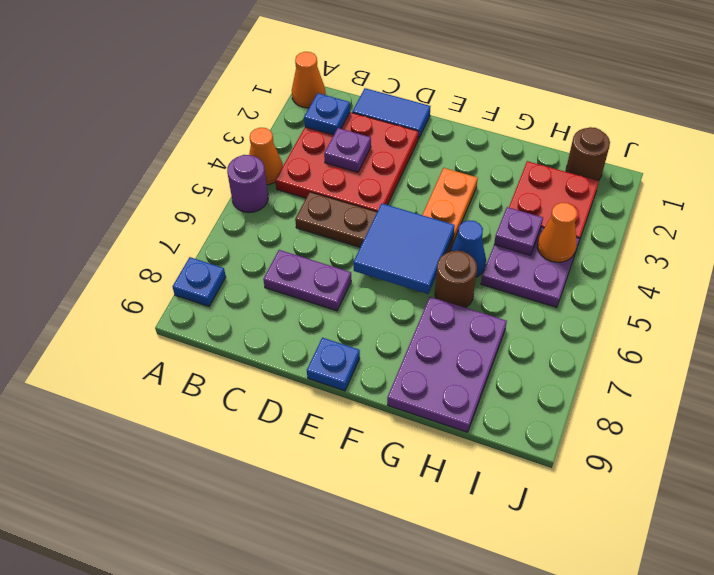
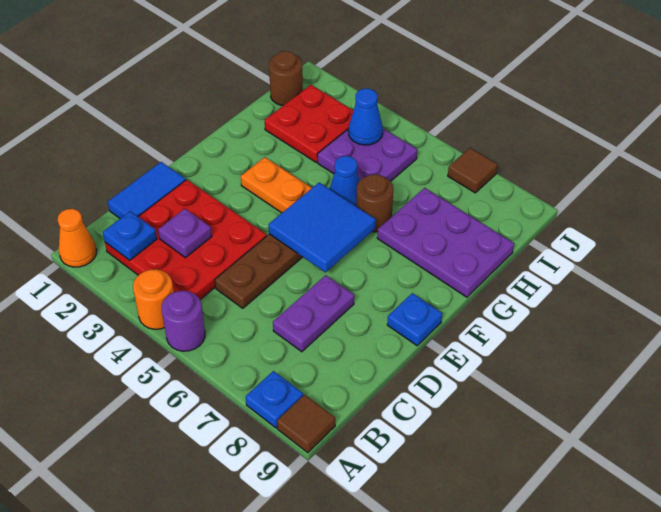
orange 1x1 cone [249,128,283,185] -> orange 1x1 round brick [133,269,174,329]
none -> brown 1x1 tile [277,394,335,453]
purple 1x1 plate [494,207,543,255] -> none
orange 1x1 cone [537,203,577,262] -> blue 1x1 cone [348,88,383,145]
none -> brown 1x1 tile [448,148,498,193]

